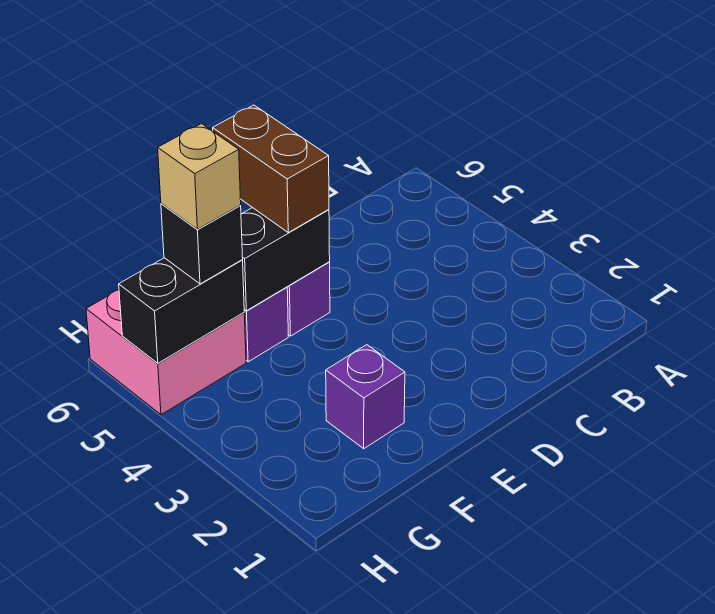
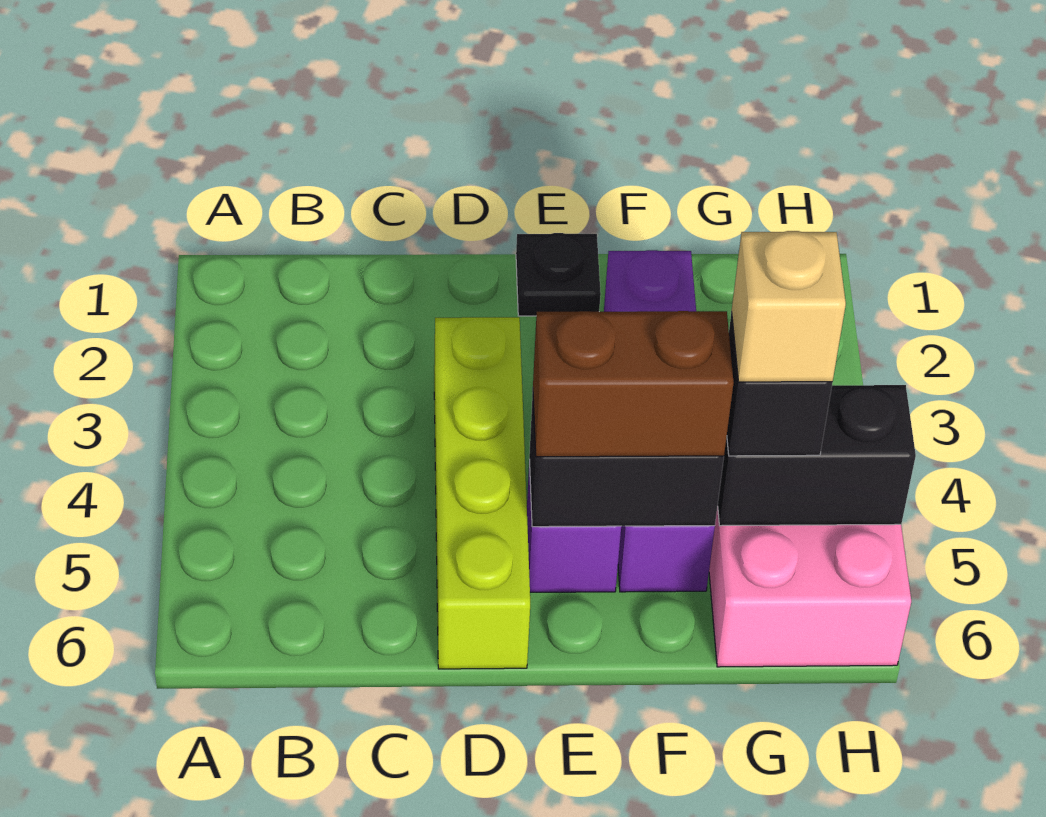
none -> lime 1x4 brick [434,317,530,669]
none -> black 1x1 plate [516,233,601,316]
brown 1x2 brick [213,105,329,233] -> brown 1x2 brick turned to [533,311,734,457]

